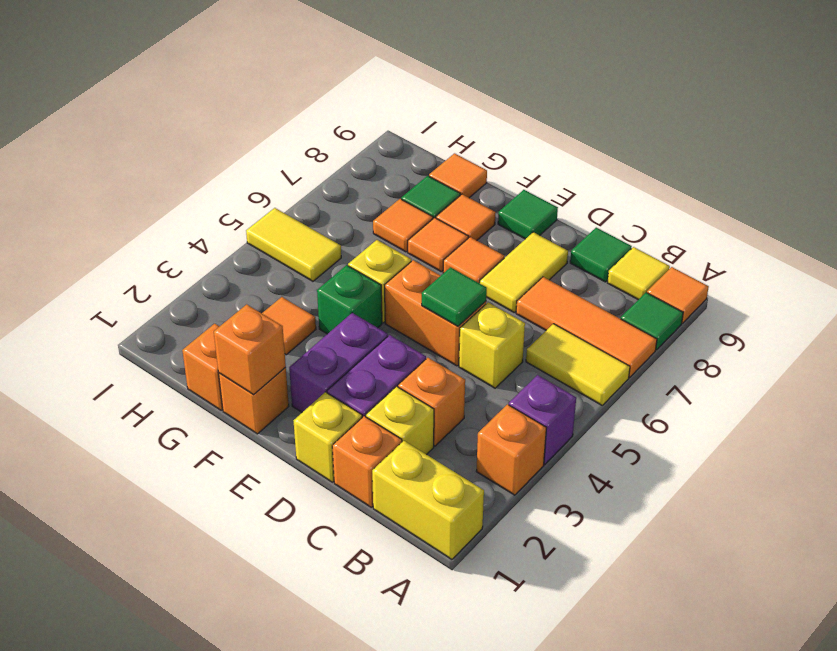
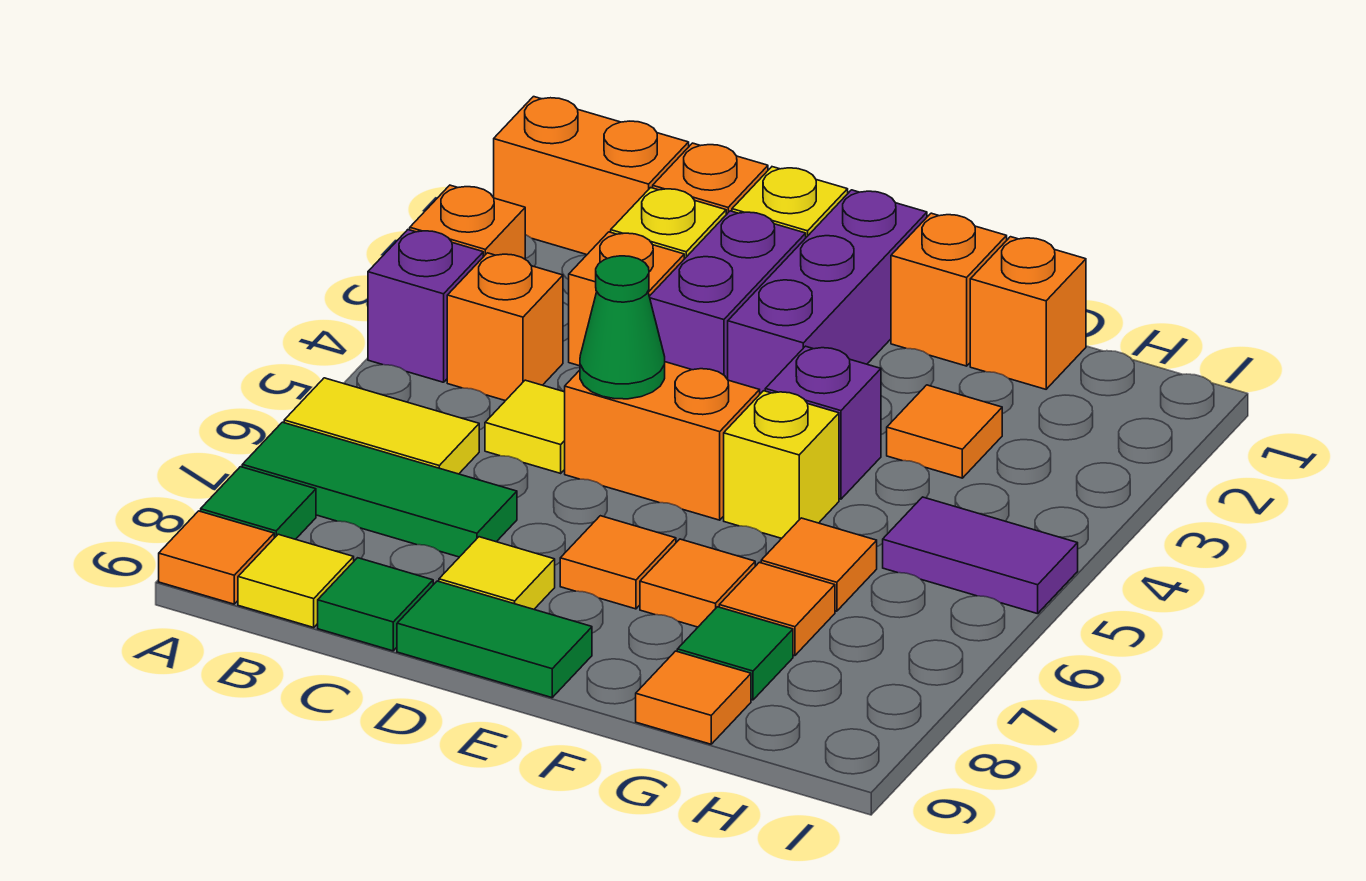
yellow 1x2 brick [372,441,484,559] -> orange 1x2 brick [494,97,689,255]
orange 1x3 tile [516,277,657,377] -> green 1x3 tile [242,422,517,557]
yellow 1x1 brick [459,302,525,388] -> yellow 1x1 tile [485,380,565,473]
green 1x1 tile [422,267,487,326] -> green 1x1 cone [580,256,665,399]
yellow 1x2 tile [480,232,568,312] -> yellow 1x1 tile [439,537,555,609]
purple 1x2 brick [289,313,388,412] -> purple 1x3 brick [728,190,927,394]
green 1x1 tile [498,190,558,239] -> green 1x2 tile [397,581,592,698]
orange 1x1 brick [214,304,286,395] -> orange 1x1 brick moved to [447,253,563,401]
green 1x1 brick [317,265,382,334] -> purple 1x1 brick [765,346,881,499]
orange 1x1 tile [436,194,496,240] -> orange 1x1 tile moved to [761,518,877,611]
yellow 1x2 tile [246,208,341,281] -> purple 1x2 tile [883,497,1078,614]

